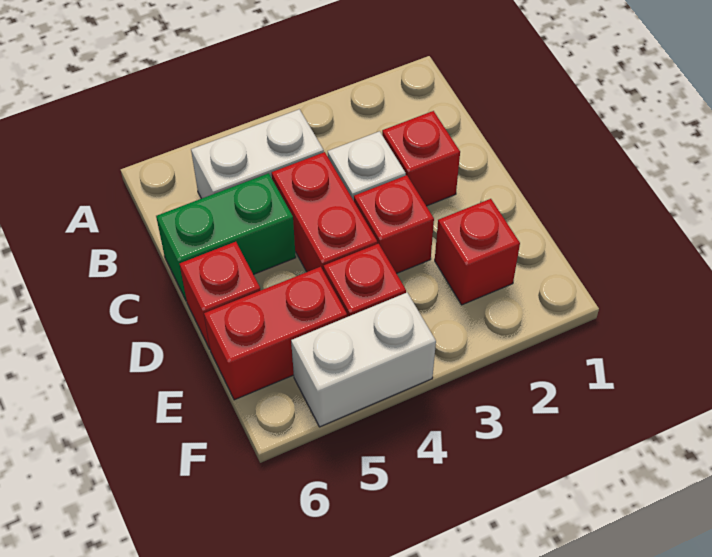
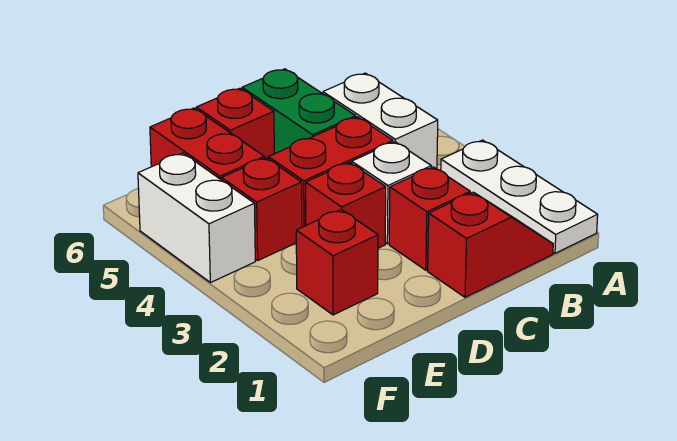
none -> white 1x3 plate [441,140,598,253]
none -> red 1x2 slope [428,192,553,297]

